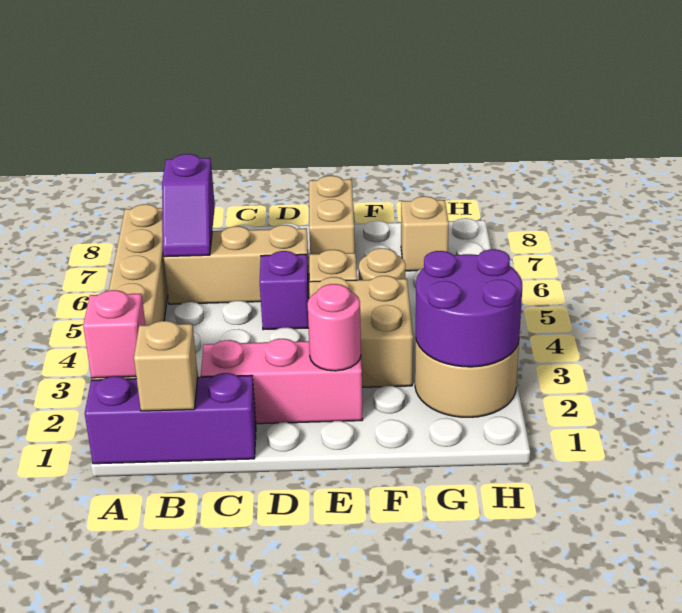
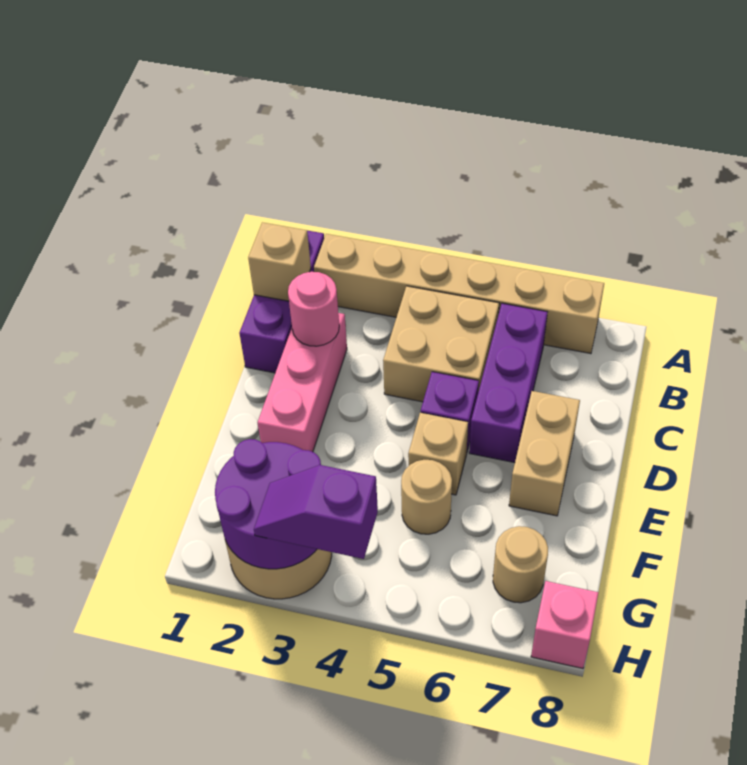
pink 1x1 brick [83,290,145,378] -> pink 1x1 brick moved to [531,581,598,668]
tan 1x3 brick [164,225,309,304] -> purple 1x3 brick [469,303,548,463]
purple 1x2 slope [162,154,215,257] -> purple 1x2 slope moved to [254,465,378,559]
pink 1x1 round brick [308,284,361,371] -> pink 1x1 round brick moved to [288,272,339,346]
tan 2x2 brick [309,276,413,387] -> tan 2x2 brick moved to [383,286,499,402]
tan 1x2 brick [309,176,355,254] -> tan 1x2 brick turned to [509,391,580,516]
tan 1x1 brick [401,196,449,271] -> tan 1x1 round brick [493,526,548,603]

